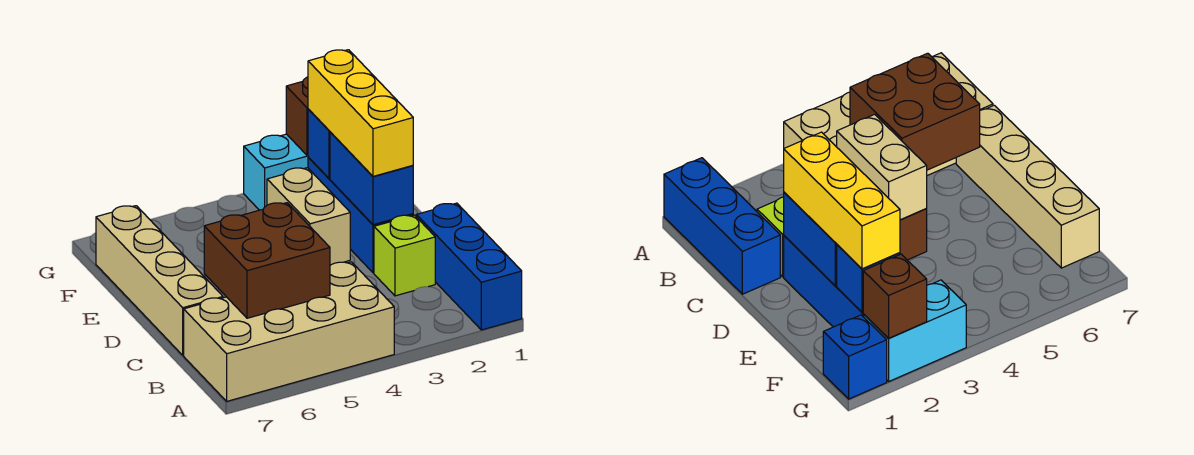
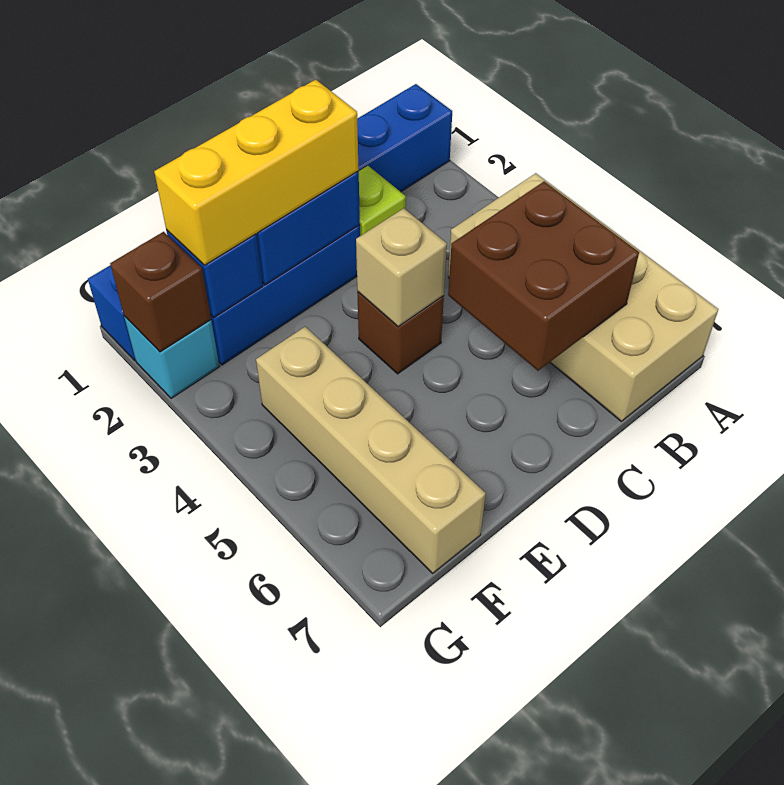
tan 1x2 brick [267,168,350,265] -> tan 1x1 brick [356,208,447,327]
tan 1x4 brick [96,206,223,355] -> tan 1x4 brick turned to [256,327,486,573]
cyan 1x2 brick [244,134,308,210] -> cyan 1x1 brick [124,316,220,398]

